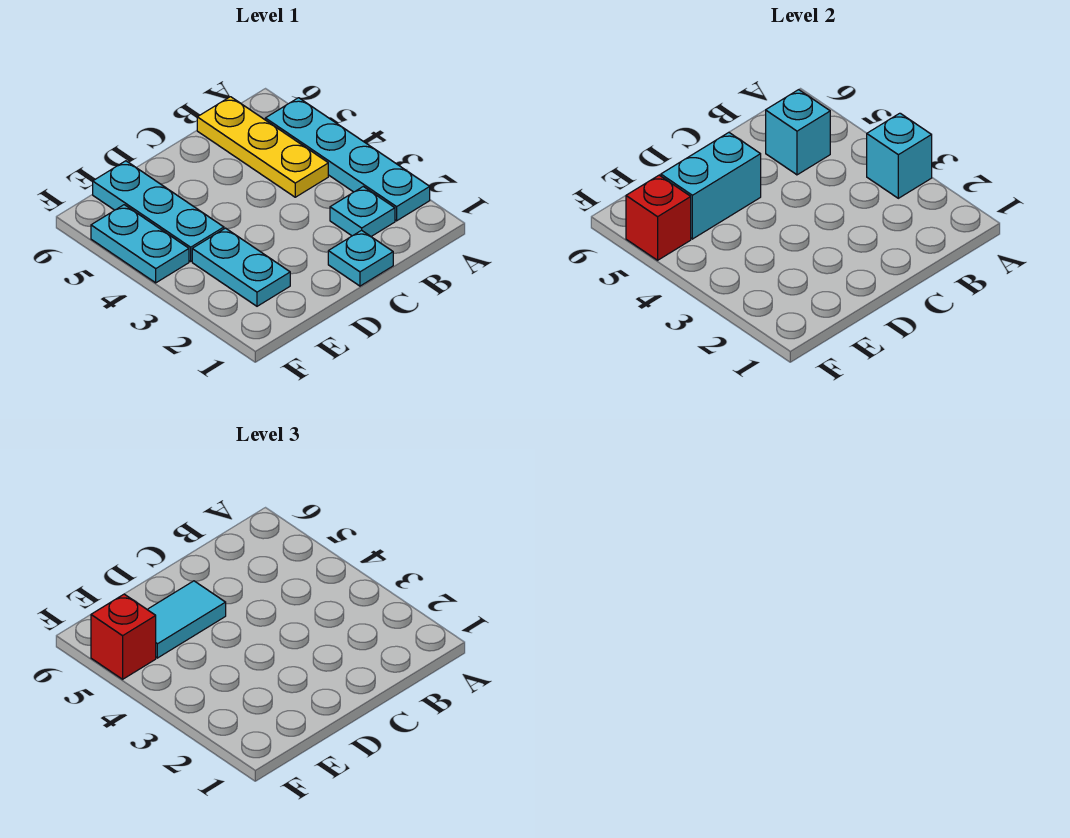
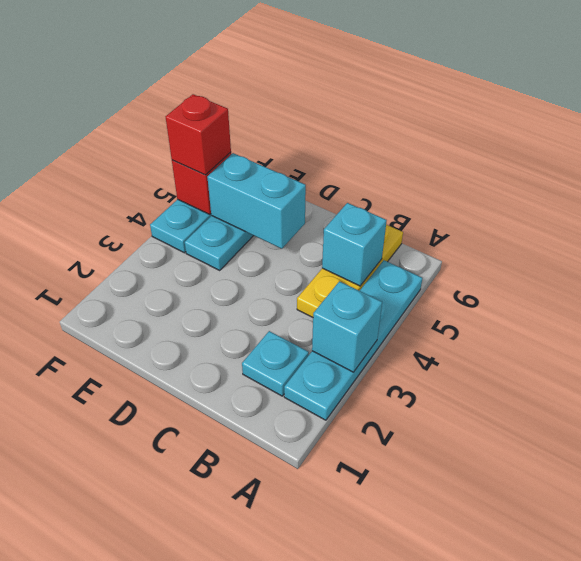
cyan 1x1 plate [328,230,393,286] -> none
cyan 1x2 tile [147,581,226,658] -> none
cyan 1x2 plate [192,228,290,306] -> none

